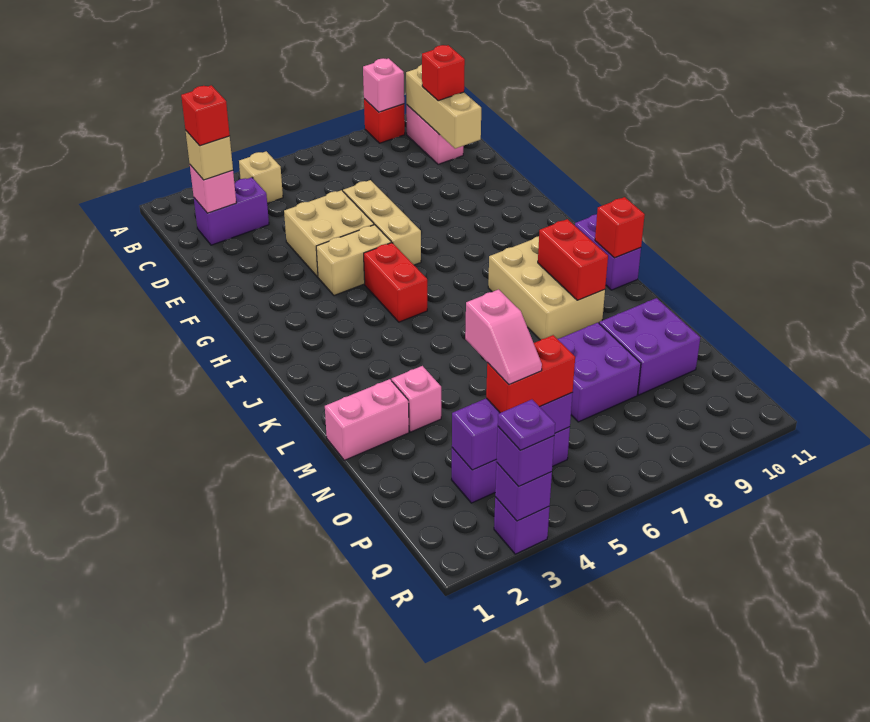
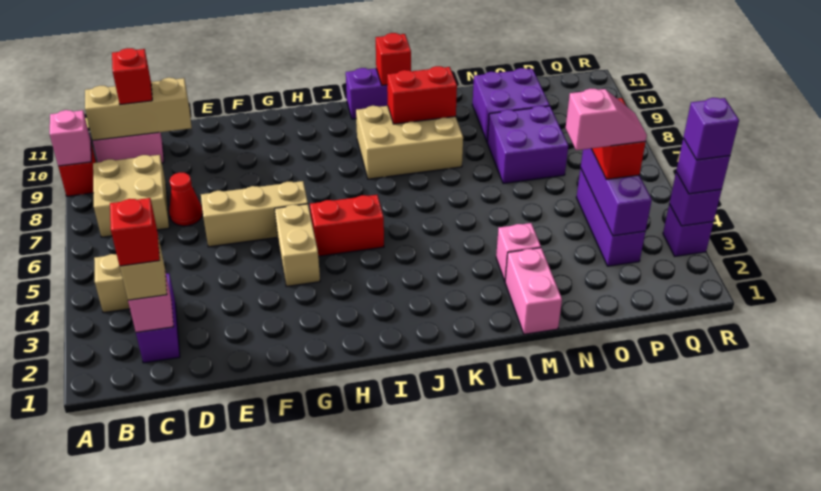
none -> red 1x1 cone [169,173,203,226]
tan 2x2 brick [284,190,374,277] -> tan 2x2 brick moved to [93,155,169,237]
purple 1x1 plate [498,400,555,450] -> purple 1x1 brick [683,98,739,160]

